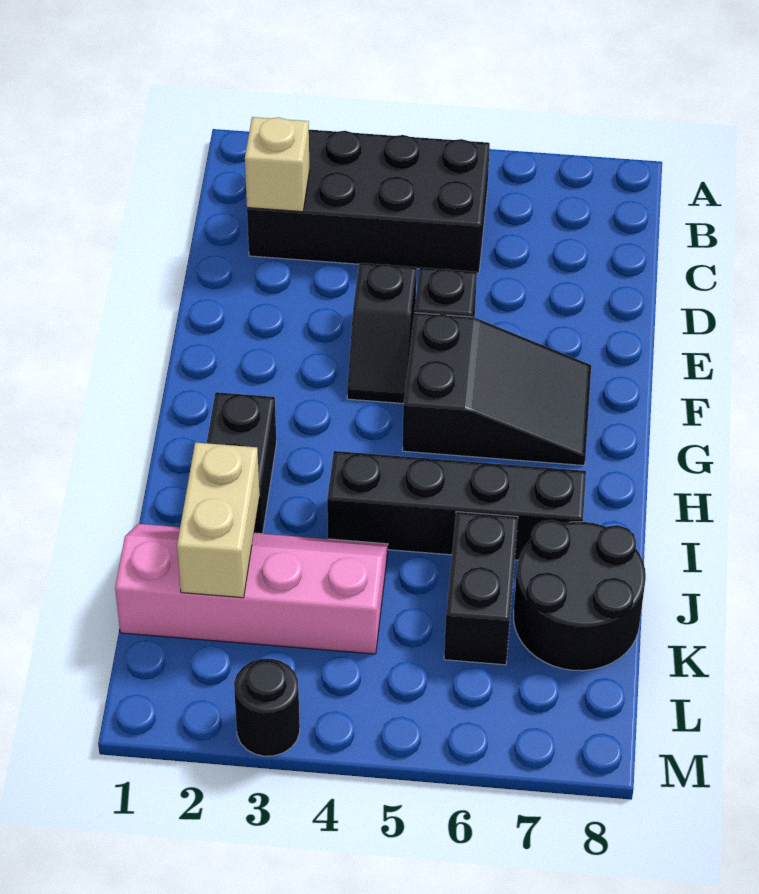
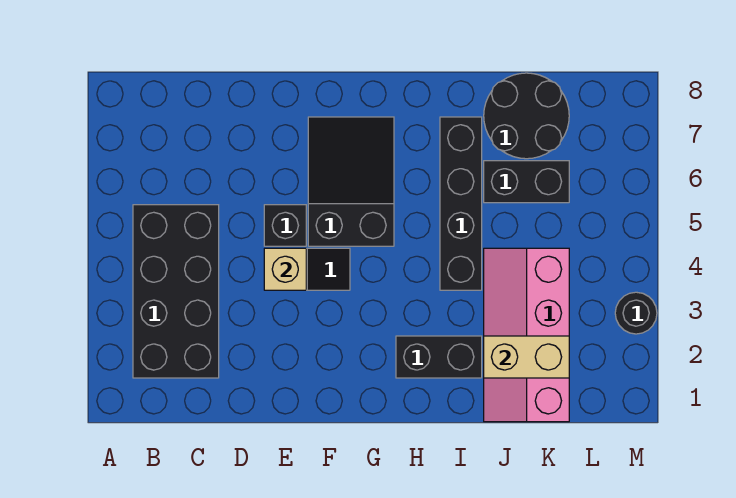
tan 1x1 brick [245,117,310,212] -> tan 1x1 brick moved to [264,248,306,290]

